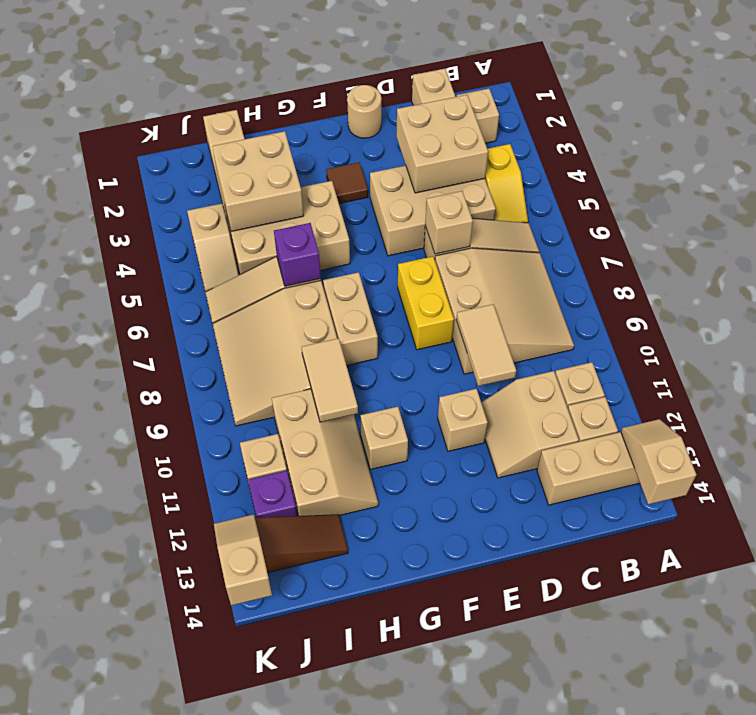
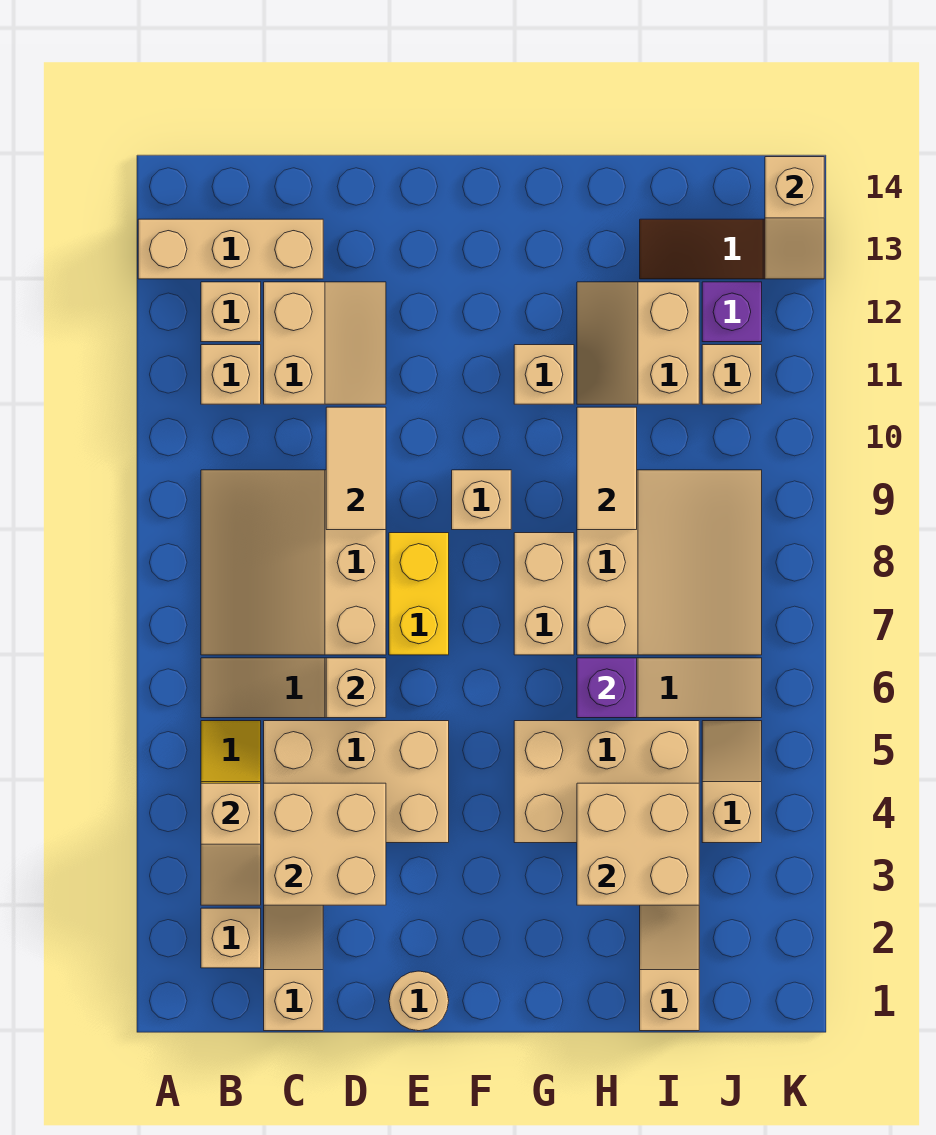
tan 1x2 slope [621,419,696,504] -> tan 1x2 slope moved to [201,783,261,905]
tan 1x1 brick [438,389,488,451] -> tan 1x1 brick moved to [452,470,511,530]
brown 1x1 tile [326,162,368,204] -> none
tan 2x3 slope [272,389,378,516] -> tan 2x2 slope [577,282,699,404]

